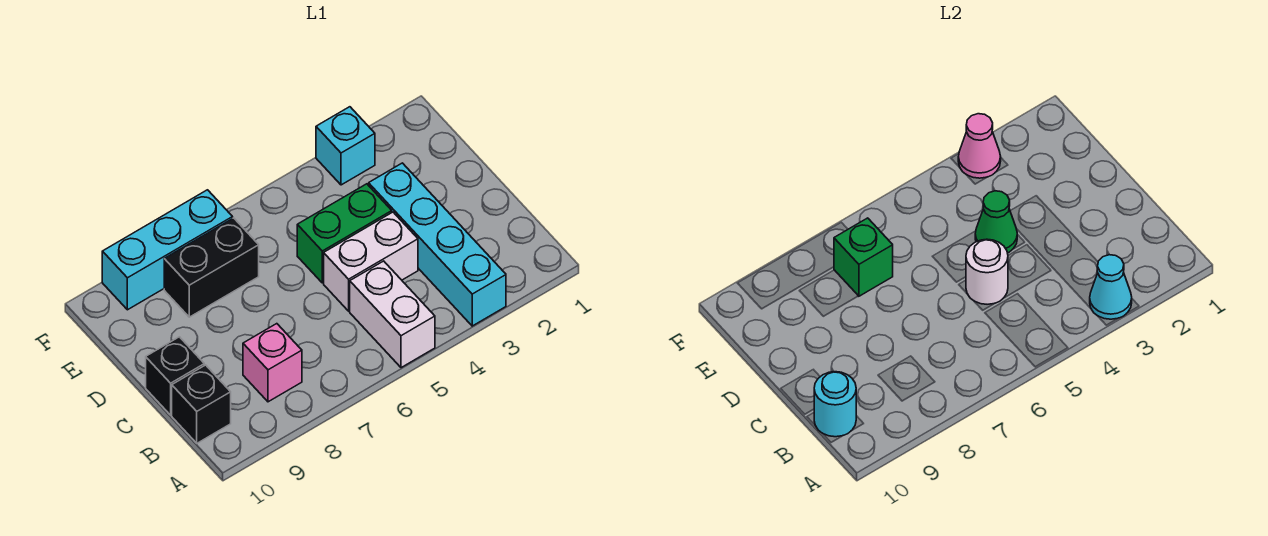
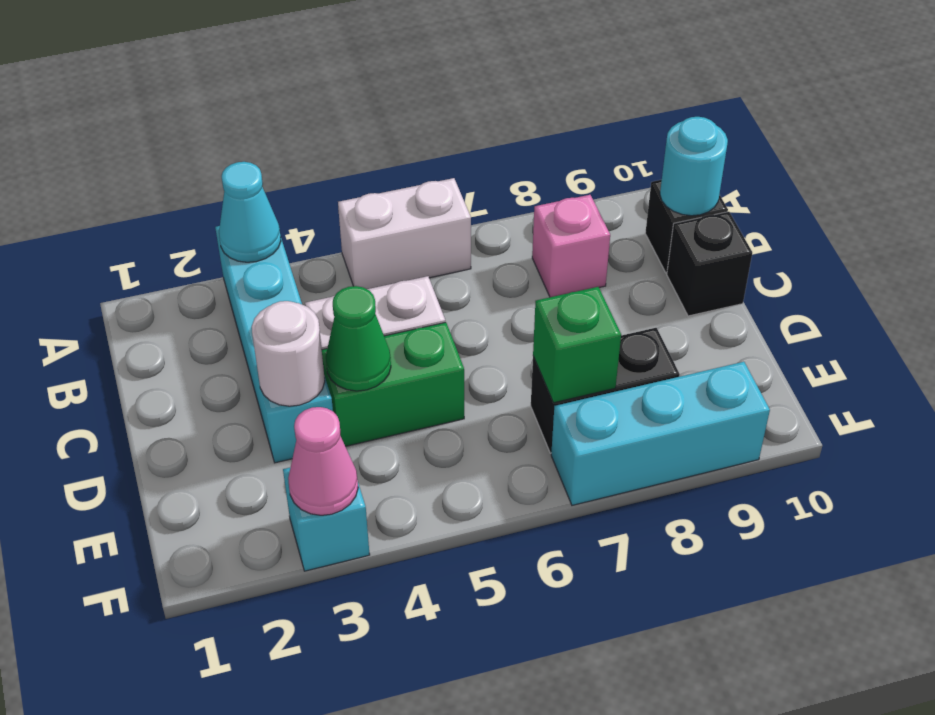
white 1x2 brick [350,261,435,368] -> white 1x2 brick turned to [338,178,471,289]
white 1x1 round brick [966,239,1008,304] -> white 1x1 round brick moved to [252,301,325,406]

